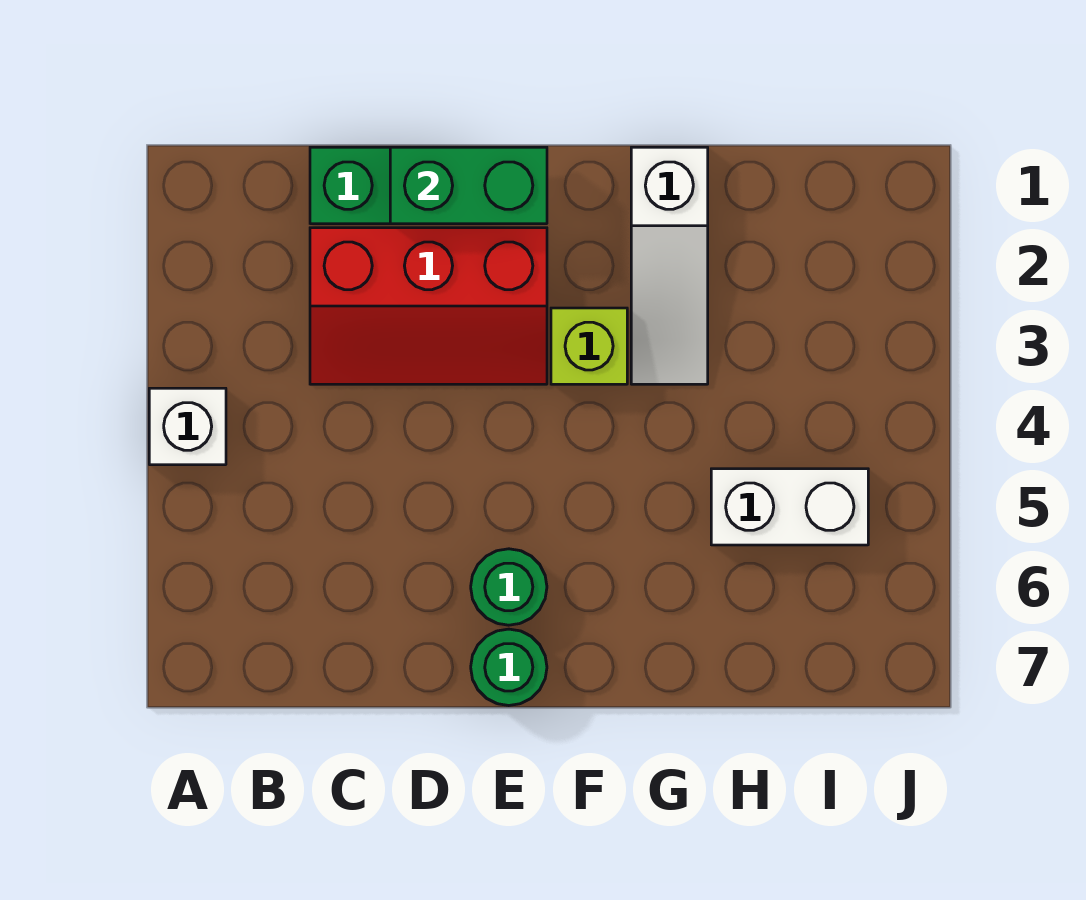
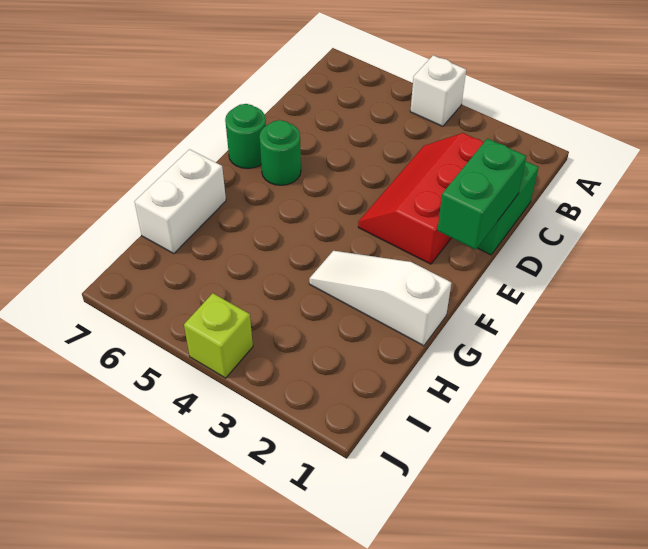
lime 1x1 brick [551,308,627,384] -> lime 1x1 brick moved to [184,293,253,378]
white 1x2 brick [711,469,868,545] -> white 1x2 brick moved to [135,149,226,254]

